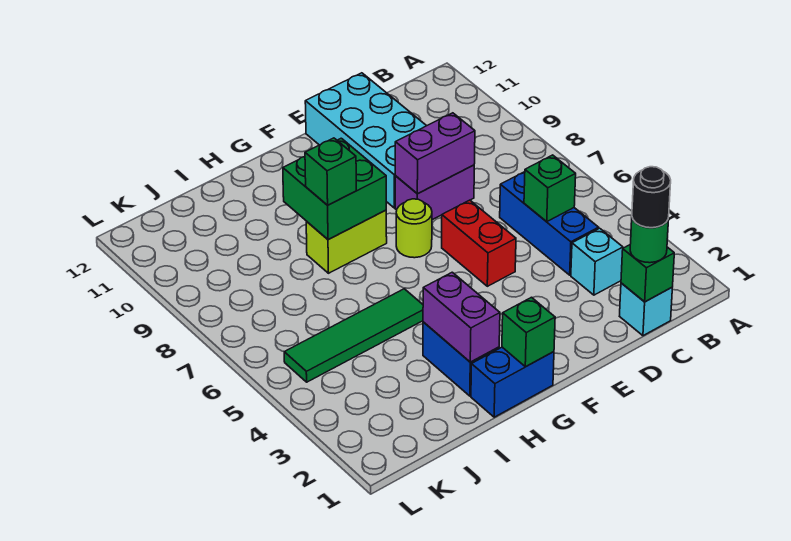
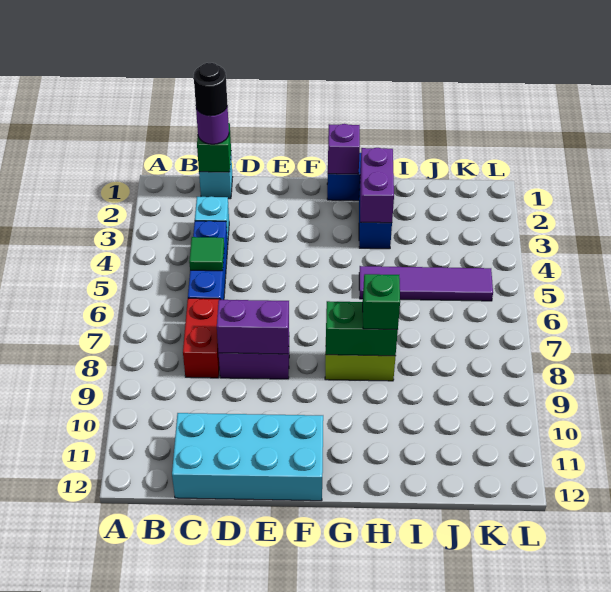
green 1x1 round brick [630,218,669,263] -> purple 1x1 round brick [196,106,229,144]
green 1x1 brick [524,155,576,222] -> green 1x1 tile [189,237,224,271]
cyan 2x4 brick [305,73,426,208] -> cyan 2x4 brick turned to [172,413,323,501]
red 1x2 brick [442,200,516,286] -> red 1x2 brick moved to [183,298,221,378]
lime 1x1 round brick [396,199,432,258] -> none
green 1x1 brick [502,297,555,367] -> purple 1x1 brick [328,124,360,174]
green 2x2 brick [283,138,386,240] -> green 1x2 brick [326,301,398,356]
green 1x4 tile [284,289,423,382] -> purple 1x4 tile [359,266,493,301]

